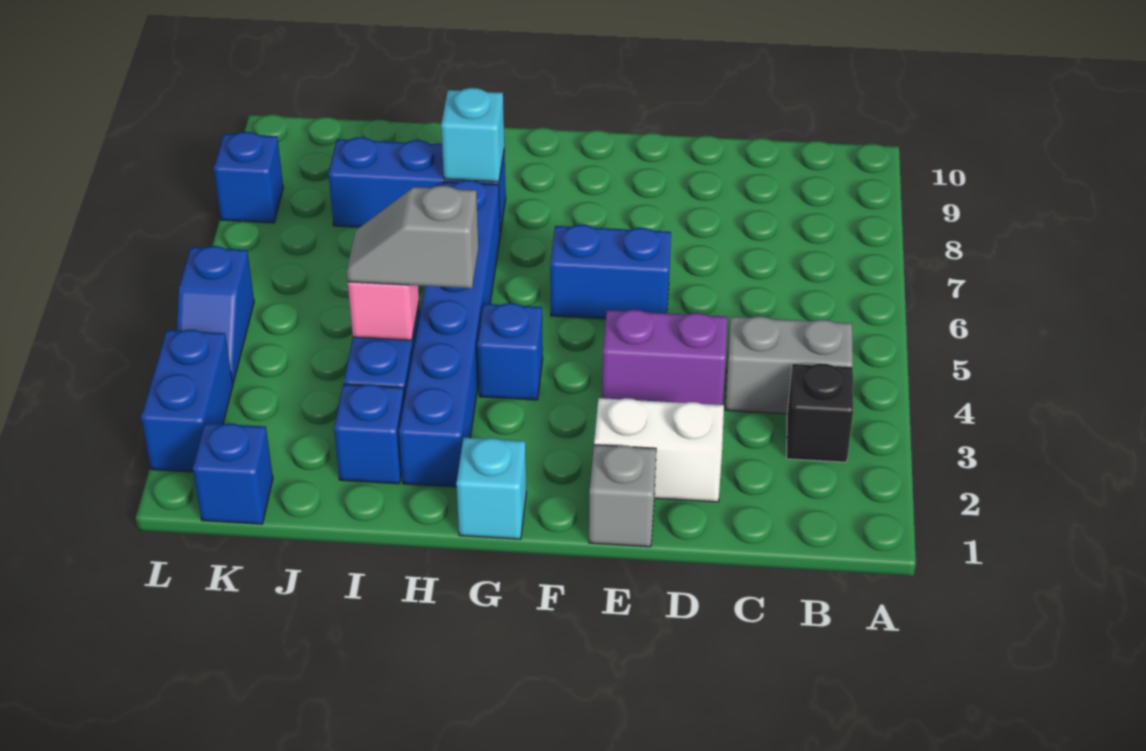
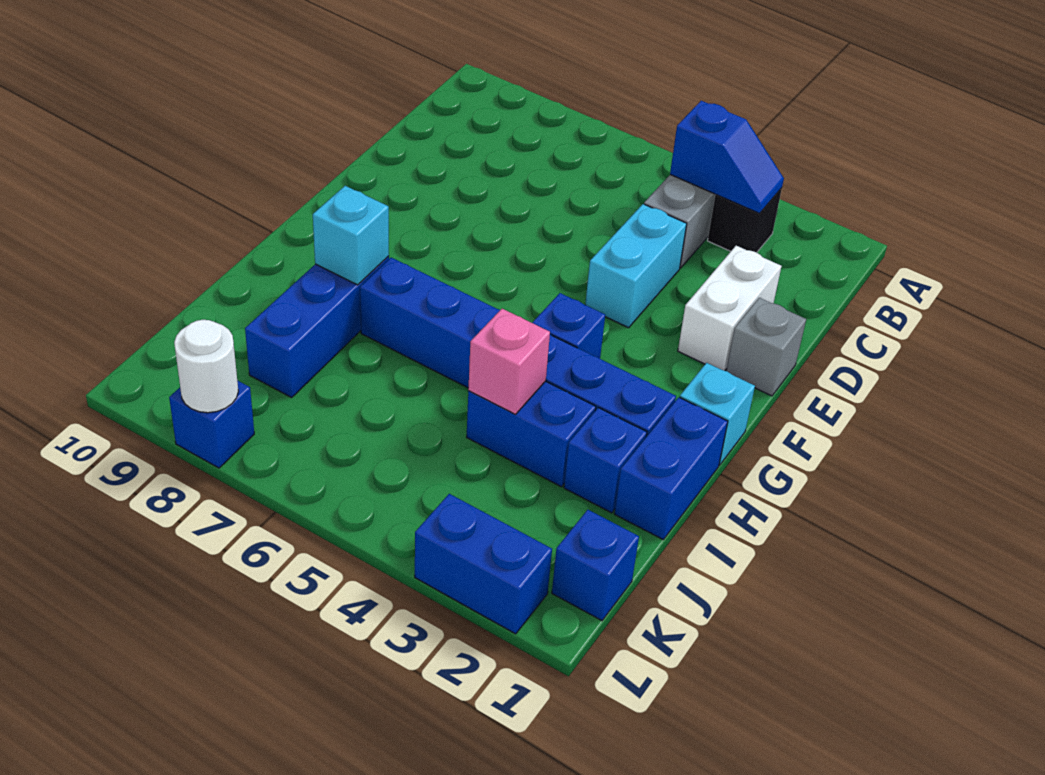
purple 1x2 brick [602,310,727,405] -> cyan 1x2 brick [585,204,687,328]
blue 1x2 brick [550,225,671,319] -> blue 1x2 brick moved to [614,397,728,539]
grey 1x2 slope [347,186,479,288] -> none
blue 1x2 slope [177,246,254,383] -> blue 1x2 slope moved to [670,101,784,213]
none -> white 1x1 round brick [174,320,238,413]

